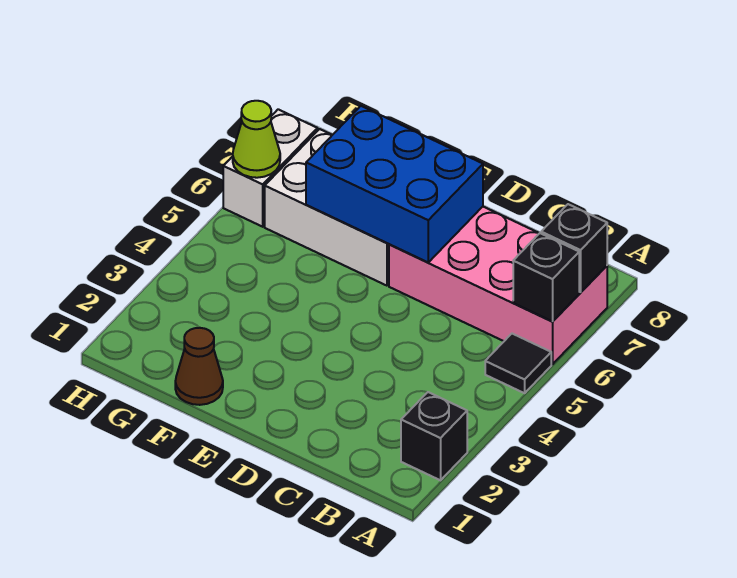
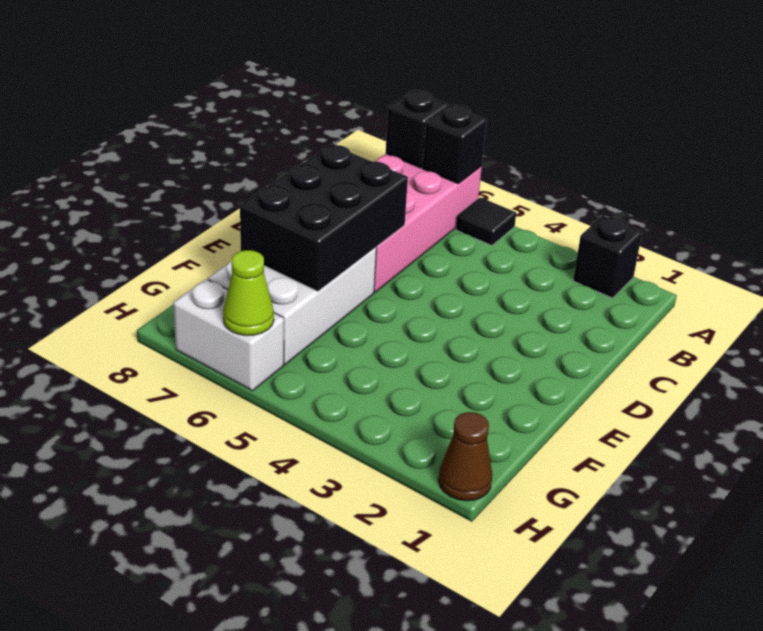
blue 2x3 brick [306,106,483,262] -> black 2x3 brick [240,145,408,291]
brown 1x1 cone [175,328,223,405] -> brown 1x1 cone moved to [438,412,492,501]

